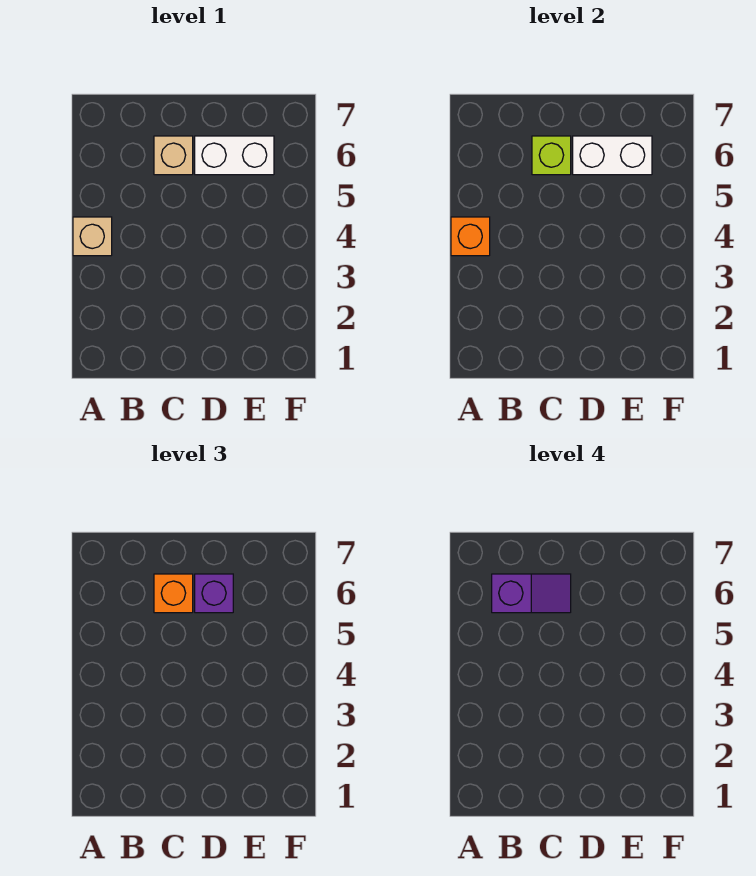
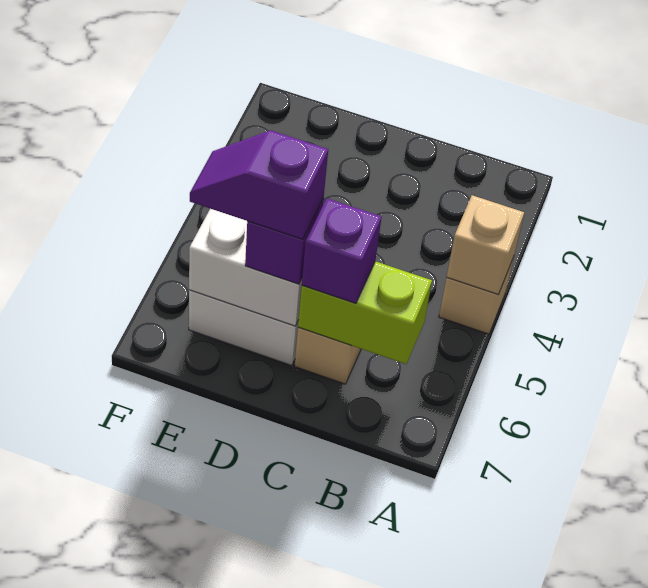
orange 1x1 brick [451,217,490,256] -> tan 1x1 brick [447,195,524,294]
purple 1x2 slope [492,574,571,613] -> purple 1x2 slope moved to [190,130,328,239]
lime 1x1 brick [532,136,571,175] -> lime 1x2 brick [298,261,432,364]
orange 1x1 brick [154,574,193,613] -> purple 1x1 brick [302,199,381,303]

